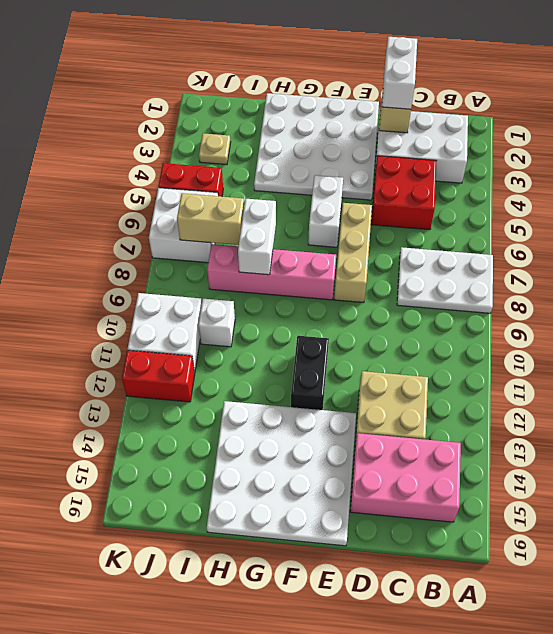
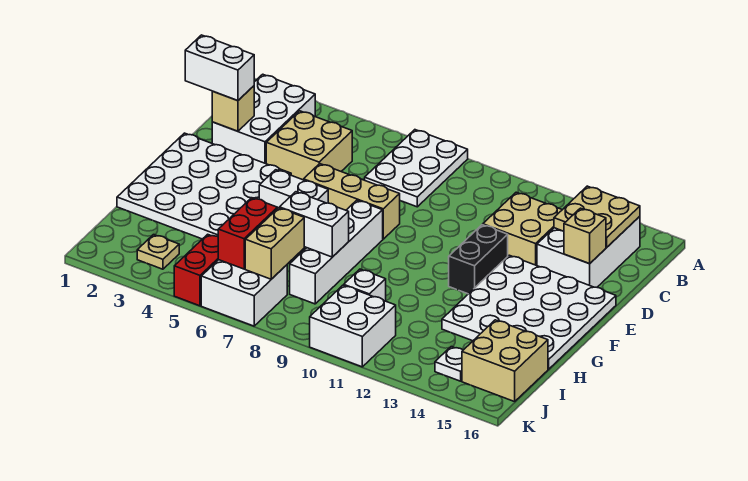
pink 2x3 brick [350,433,461,522] -> white 2x3 brick [537,216,640,287]
none -> tan 2x2 plate [554,186,640,247]
red 2x2 brick [371,156,436,230] -> tan 2x2 brick [266,111,352,180]
none -> tan 1x1 brick [564,208,606,264]
pink 1x4 brick [207,244,336,300] -> white 1x4 brick [290,200,383,304]
black 1x2 brick [291,336,329,410] -> black 1x2 brick turned to [449,225,508,294]
none -> tan 2x2 brick [462,320,548,402]
red 1x2 brick [122,350,195,402] -> red 1x2 brick moved to [218,198,277,269]
none -> white 1x1 plate [435,347,463,381]

